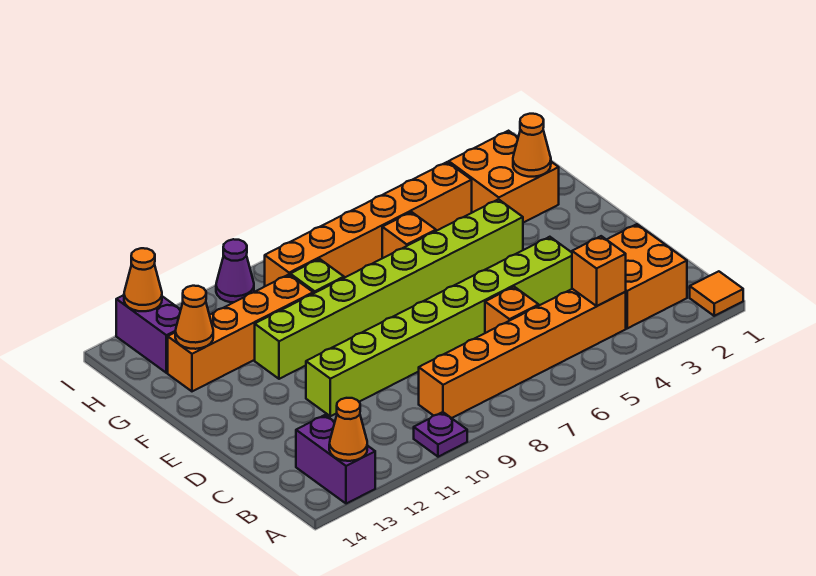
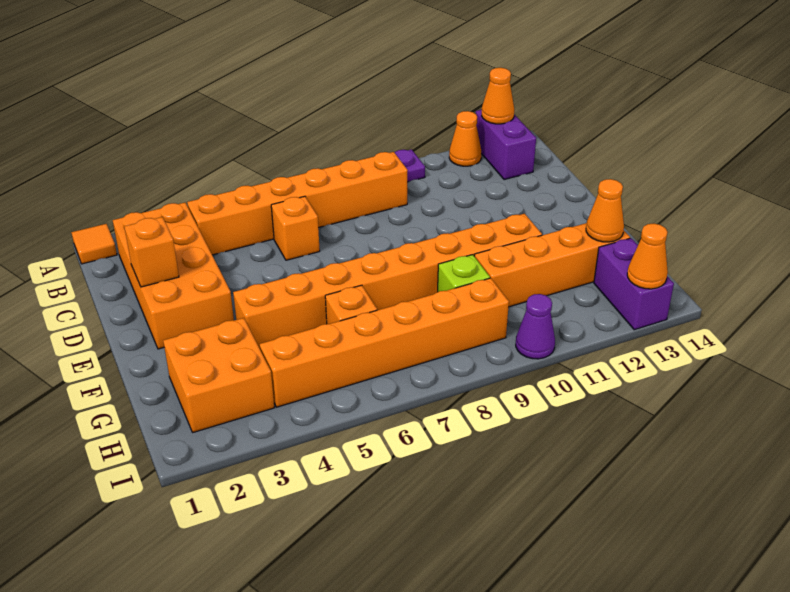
orange 2x2 brick [607,224,687,328] -> orange 2x4 brick [113,203,234,349]
orange 1x1 brick [572,236,626,306] -> orange 1x1 brick moved to [124,217,179,287]
lime 1x8 brick [306,237,572,416] -> none
lime 1x8 brick [255,199,523,379] -> orange 1x8 brick [233,214,542,348]
orange 1x1 cone [513,114,551,177] -> orange 1x1 cone moved to [449,111,481,166]

